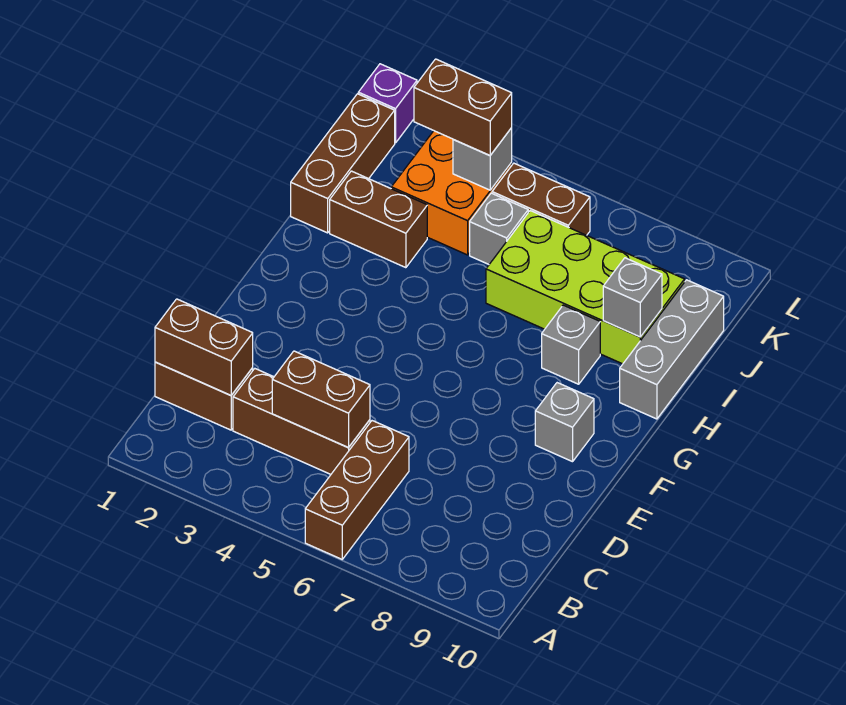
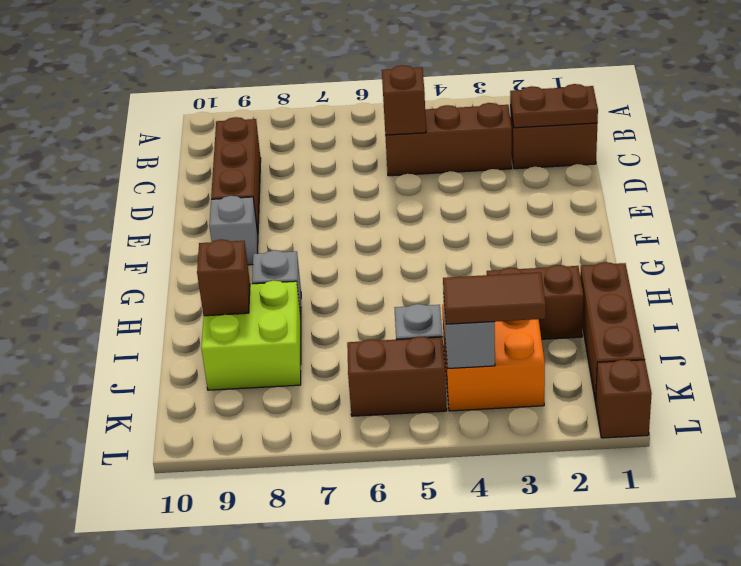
brown 1x3 brick [305,421,409,559] -> brown 1x3 brick moved to [211,117,261,233]
brown 1x2 brick [155,299,253,395] -> brown 1x2 plate [510,84,598,128]
brown 1x2 brick [272,351,370,447] -> brown 1x1 brick [382,65,426,135]
grey 1x3 brick [620,280,724,419] -> none
lime 2x4 brick [486,211,685,364] -> lime 2x2 brick [201,281,301,390]
grey 1x1 brick [603,258,662,337] -> brown 1x1 brick [197,239,250,316]
brown 1x2 brick [414,59,512,155] -> brown 1x2 tile [443,272,546,324]
purple 1x1 brick [358,64,417,143] -> brown 1x1 brick [596,359,652,438]

